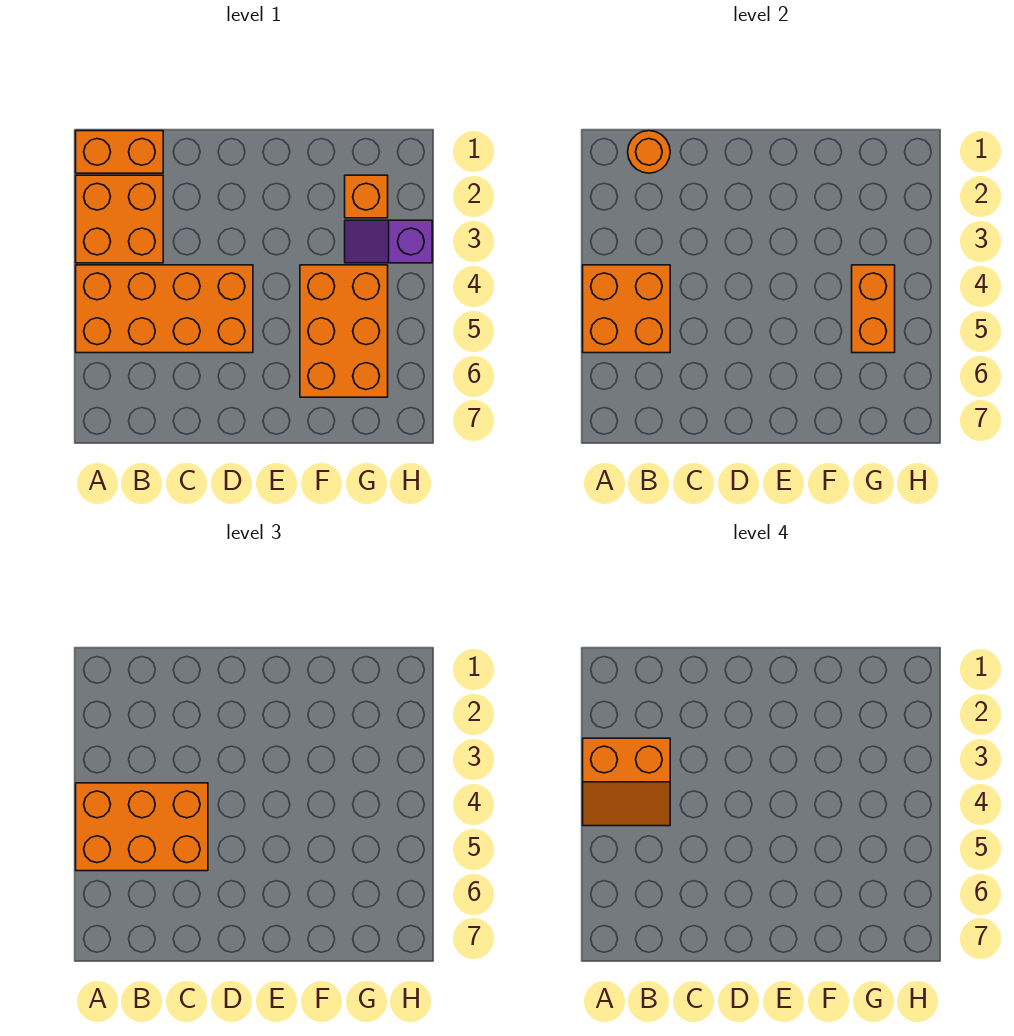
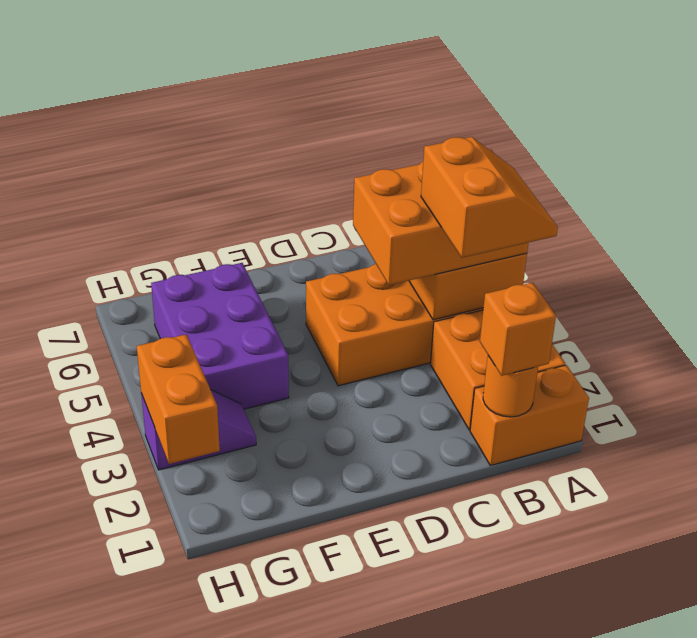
orange 2x2 slope [583,738,670,826] -> orange 2x2 slope turned to [421,137,558,258]
orange 2x3 brick [300,265,388,397] -> purple 2x3 brick [151,263,289,409]
orange 1x1 brick [345,175,388,218] -> orange 1x1 brick moved to [480,282,556,376]
orange 1x2 brick [852,265,895,353] -> orange 1x2 brick moved to [137,334,220,464]

